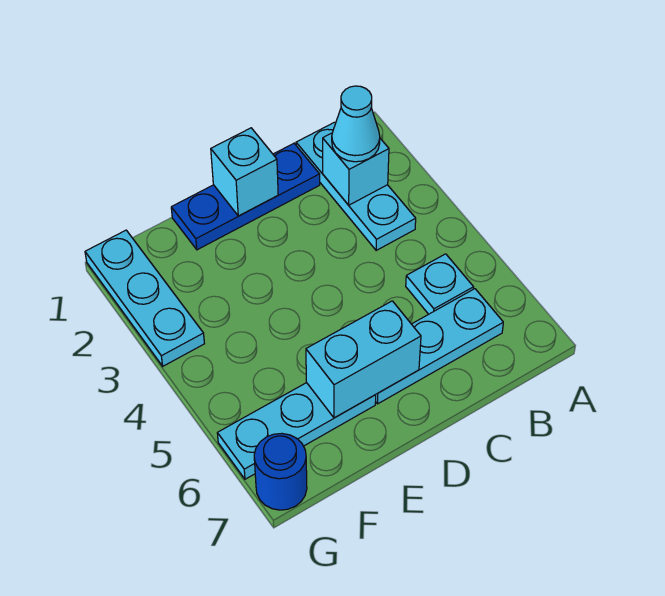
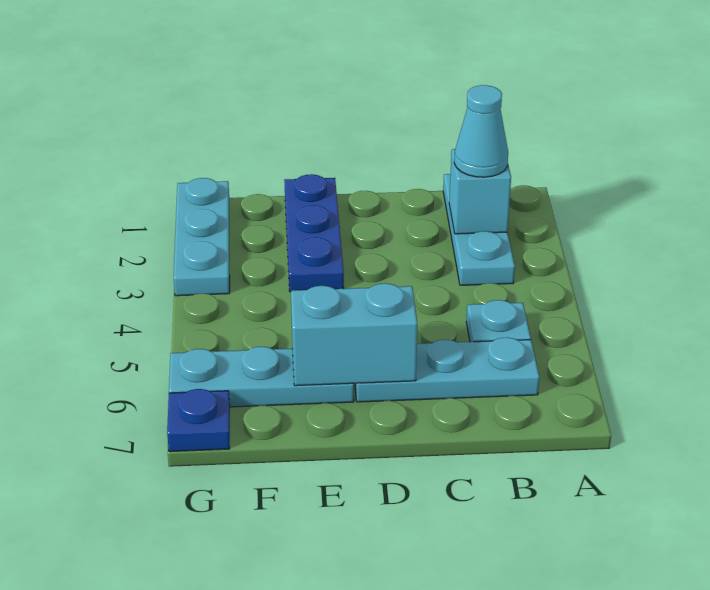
blue 1x3 plate [171,143,320,250] -> blue 1x3 plate turned to [284,174,344,292]
cyan 1x1 brick [211,128,278,216] -> none
blue 1x1 round brick [254,433,307,510] -> blue 1x1 plate [167,389,230,452]

